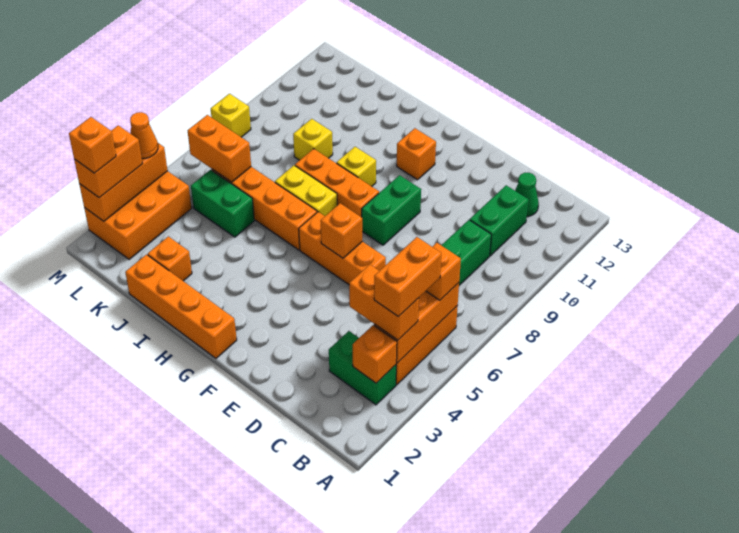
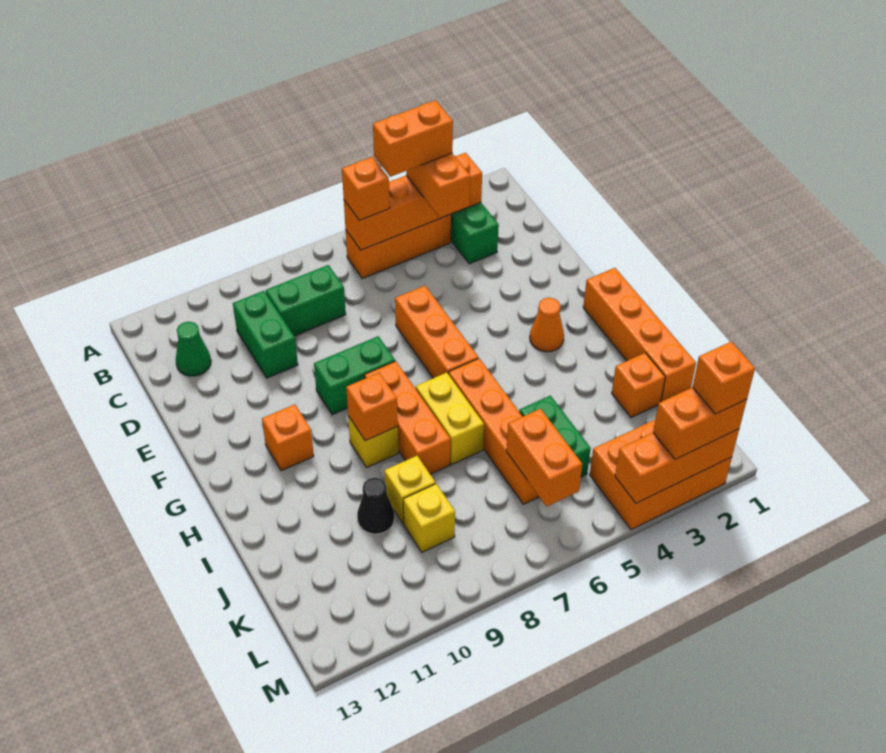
green 1x2 brick [470,185,529,256] -> green 1x2 brick turned to [233,291,298,378]
orange 1x1 brick [321,203,362,258] -> orange 1x1 brick moved to [346,373,398,441]
none -> black 1x1 cone [357,478,394,534]
orange 1x1 cone [130,112,158,159] -> orange 1x1 cone moved to [530,298,564,352]
yellow 1x1 brick [211,94,251,137] -> yellow 1x1 brick moved to [403,484,455,552]

